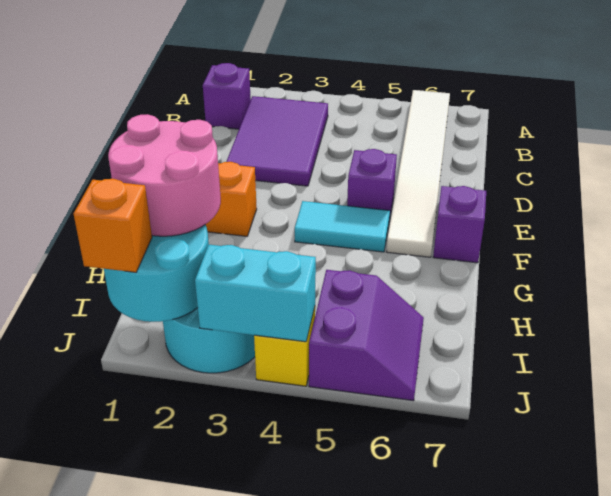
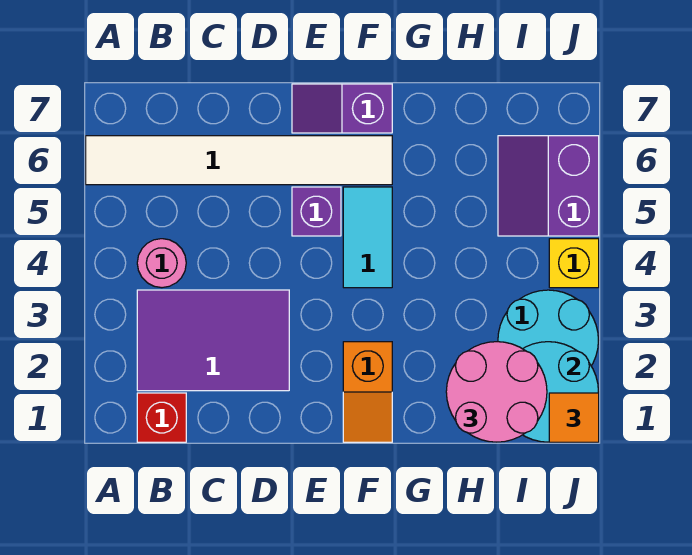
purple 1x1 brick [203,63,251,129] -> red 1x1 brick [137,393,186,442]
none -> pink 1x1 round brick [137,239,186,288]
purple 2x2 slope [309,270,424,401] -> purple 2x2 slope turned to [498,136,599,236]
orange 1x1 brick [74,179,152,272] -> orange 1x1 tile [549,393,599,442]
cyan 1x2 brick [195,244,316,342] -> none

